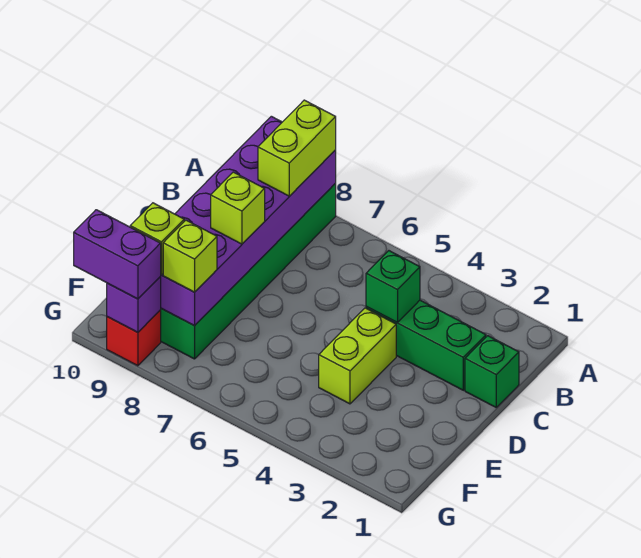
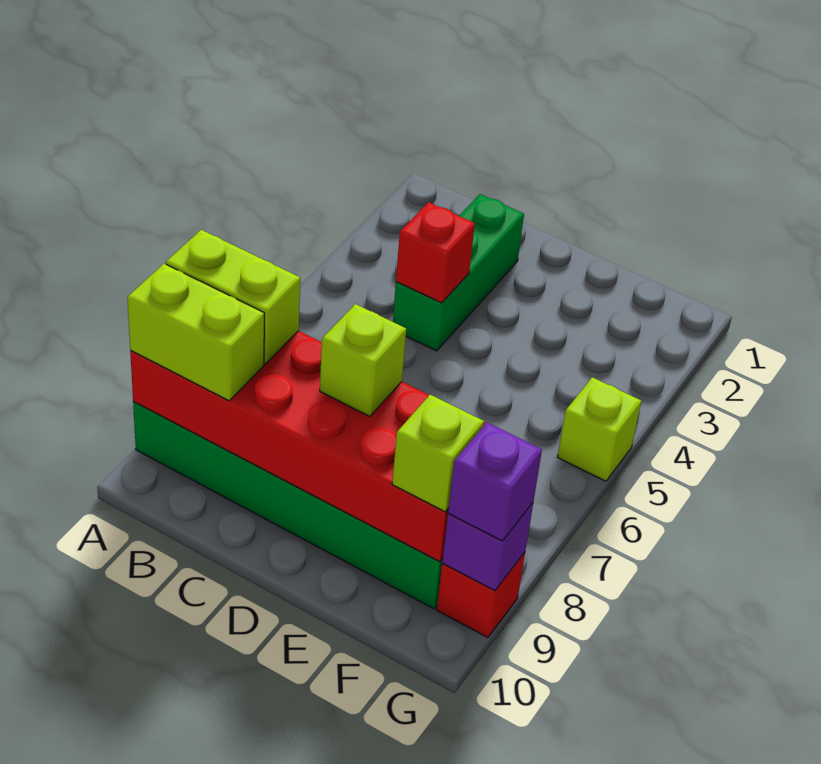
purple 2x6 brick [160,116,336,325] -> red 2x6 brick [130,331,486,562]
green 1x1 brick [465,336,519,407] -> none
green 1x1 brick [366,251,420,323] -> red 1x1 brick [396,202,475,303]
lime 1x2 brick [319,308,396,404] -> lime 1x2 brick moved to [127,264,265,401]
lime 1x1 brick [163,220,217,292] -> lime 1x1 brick moved to [558,377,641,481]
purple 1x2 brick [74,210,161,299] -> purple 1x1 brick [448,423,542,541]

